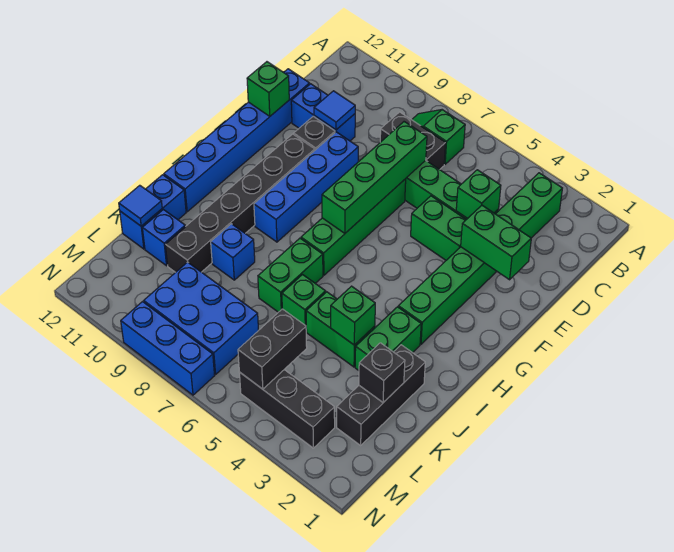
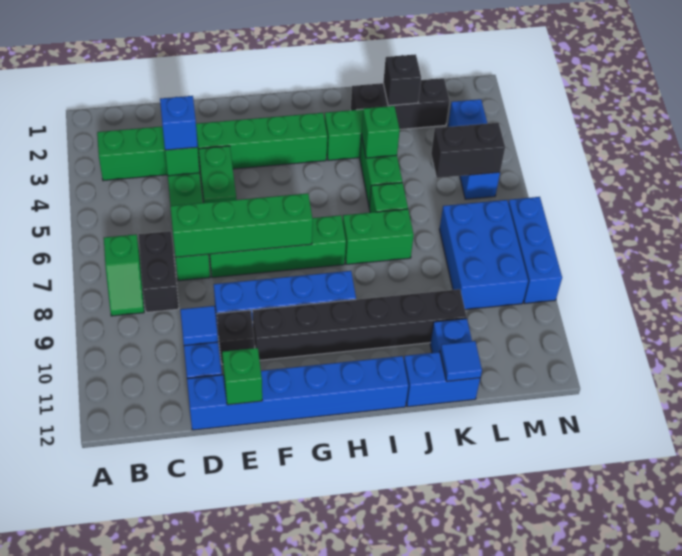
green 1x2 brick [461,205,531,280] -> none
blue 1x1 brick [211,224,255,280] -> blue 1x1 brick moved to [160,96,198,150]
black 1x3 brick [239,370,335,448] -> blue 1x3 brick [448,99,500,199]

